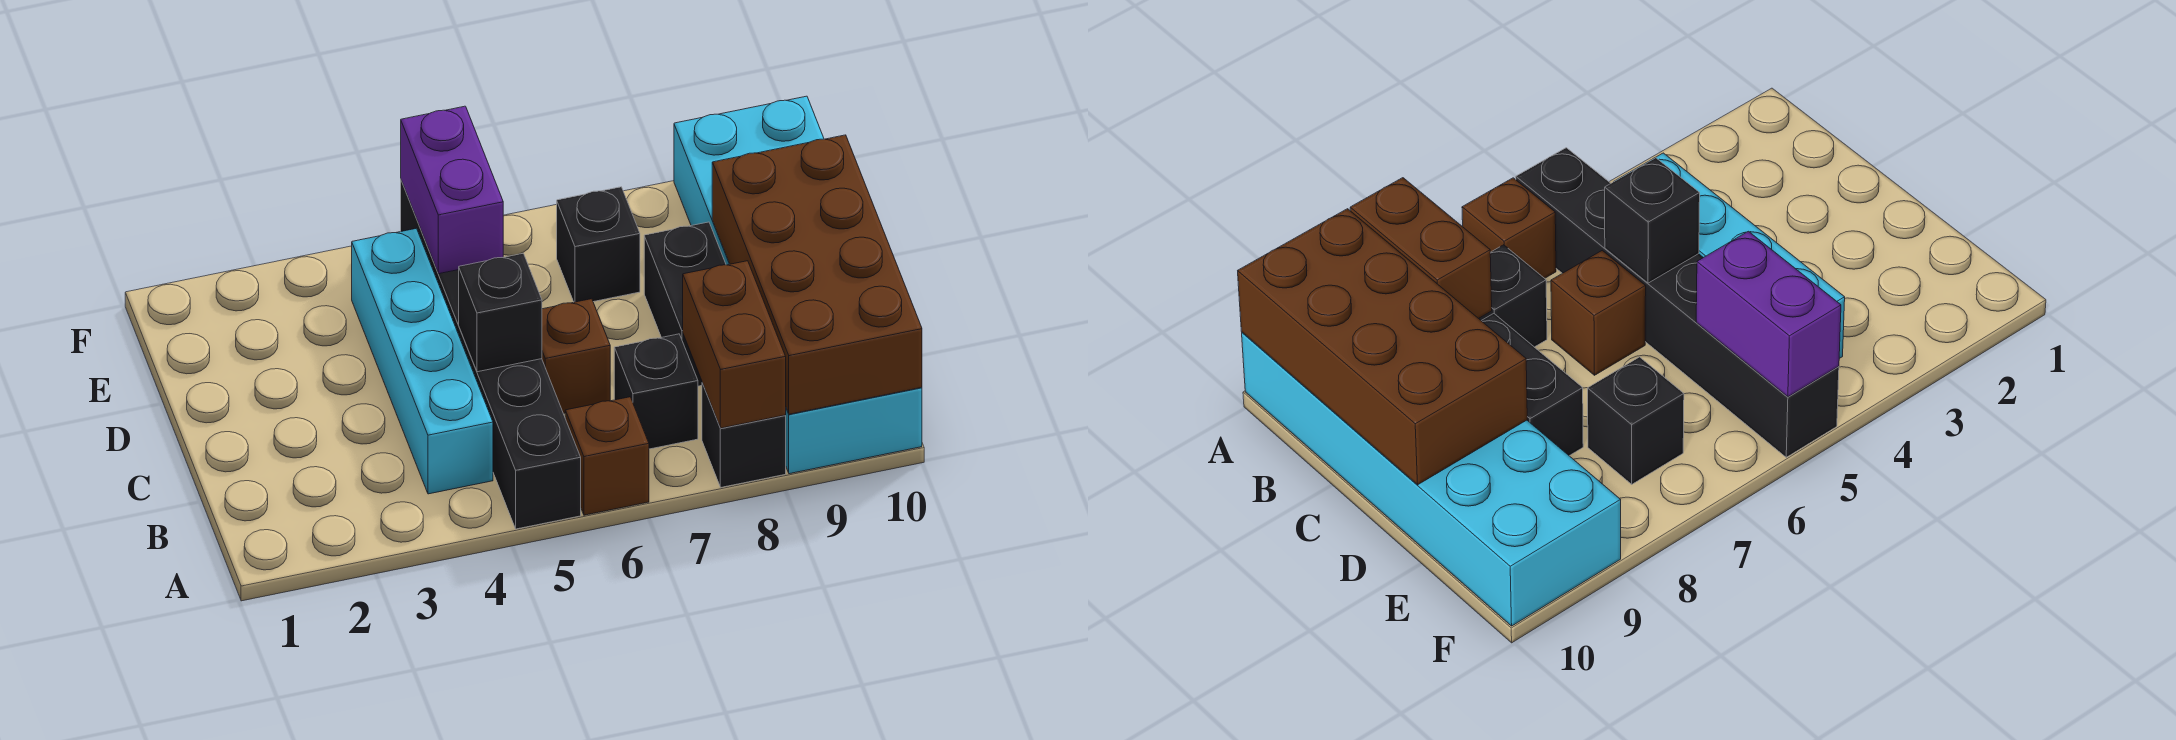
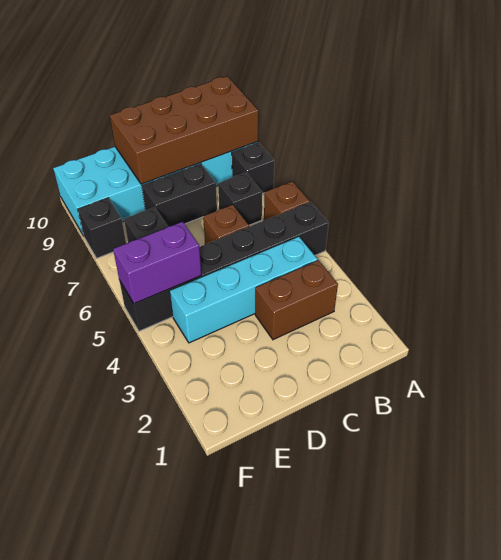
brown 1x2 brick [683,261,786,428] -> brown 1x2 brick moved to [255,260,338,340]
black 1x1 brick [459,253,542,372] -> black 1x1 brick moved to [78,198,126,258]

